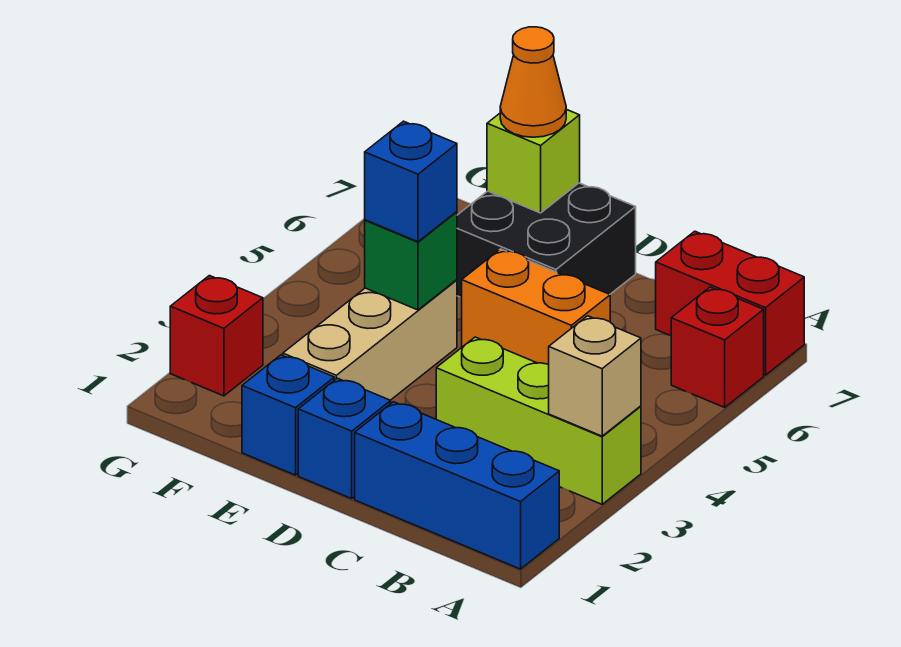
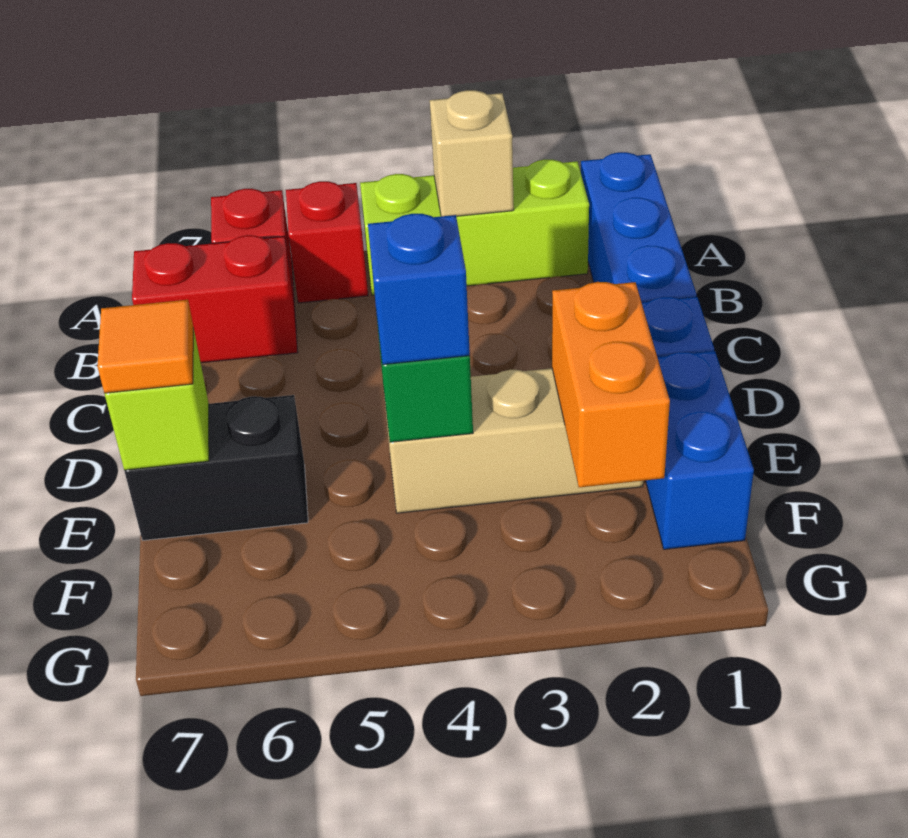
lime 1x3 brick [436,337,641,504] -> lime 1x3 brick turned to [360,160,589,295]
red 1x2 brick [656,231,804,375] -> red 1x2 brick turned to [132,235,298,363]
orange 1x2 brick [462,249,610,364] -> orange 1x2 brick moved to [552,282,670,487]
black 2x2 brick [457,183,636,298] -> black 1x2 brick [124,395,308,540]
blue 1x1 brick [242,355,334,475] -> blue 1x2 brick [645,351,754,549]
orange 1x1 cone [500,27,566,137] -> orange 1x1 tile [97,300,193,393]
red 1x1 brick [170,276,263,396] -> red 1x1 brick moved to [286,181,368,303]

